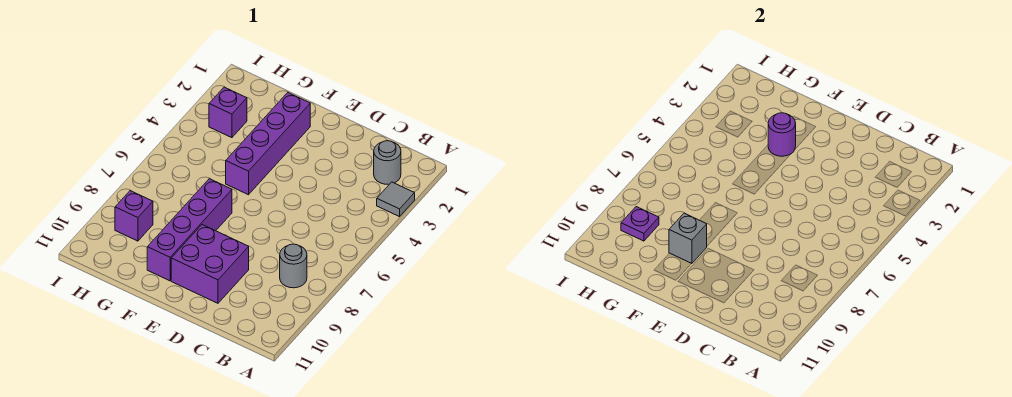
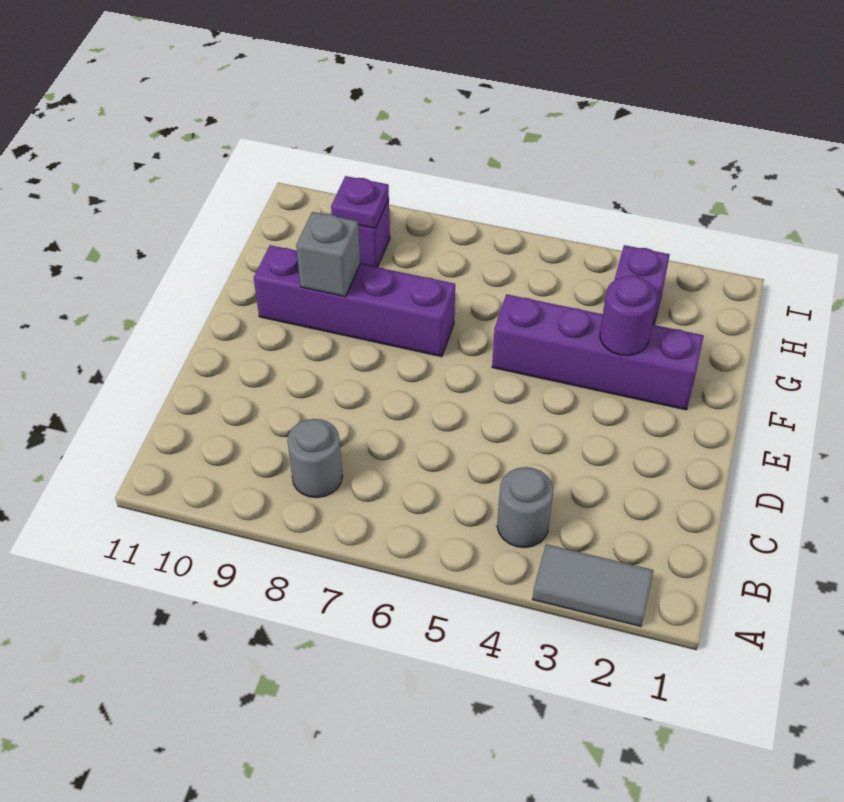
grey 1x1 tile [377,182,415,217] -> grey 1x2 tile [532,544,654,626]
grey 1x1 round brick [374,141,401,184] -> grey 1x1 round brick moved to [497,467,553,548]
purple 2x2 brick [171,225,249,303] -> none

